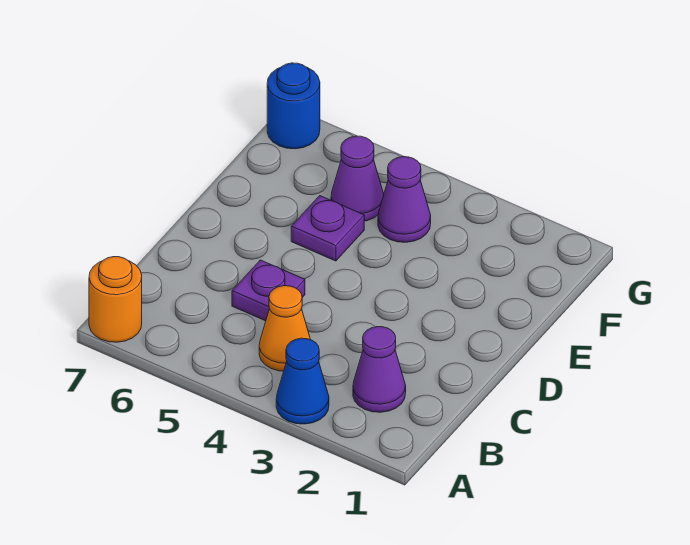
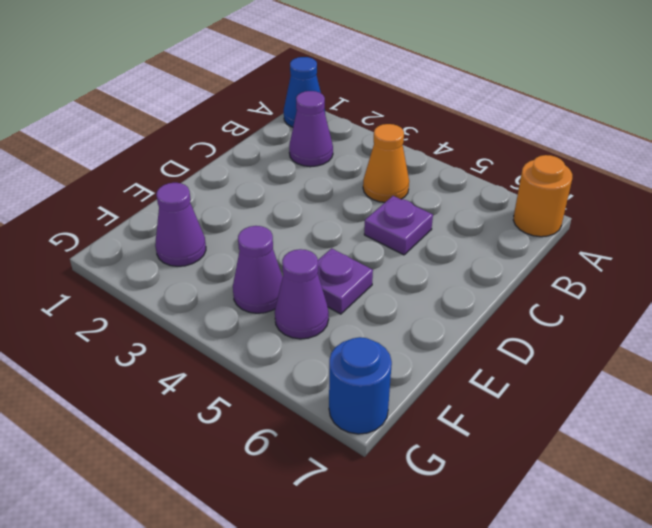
blue 1x1 cone [276,338,329,424] -> blue 1x1 cone moved to [284,57,325,127]
none -> purple 1x1 cone [155,183,206,266]

